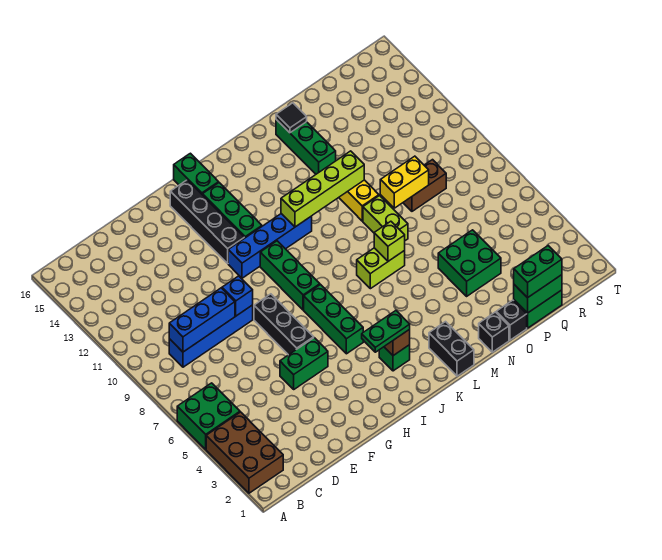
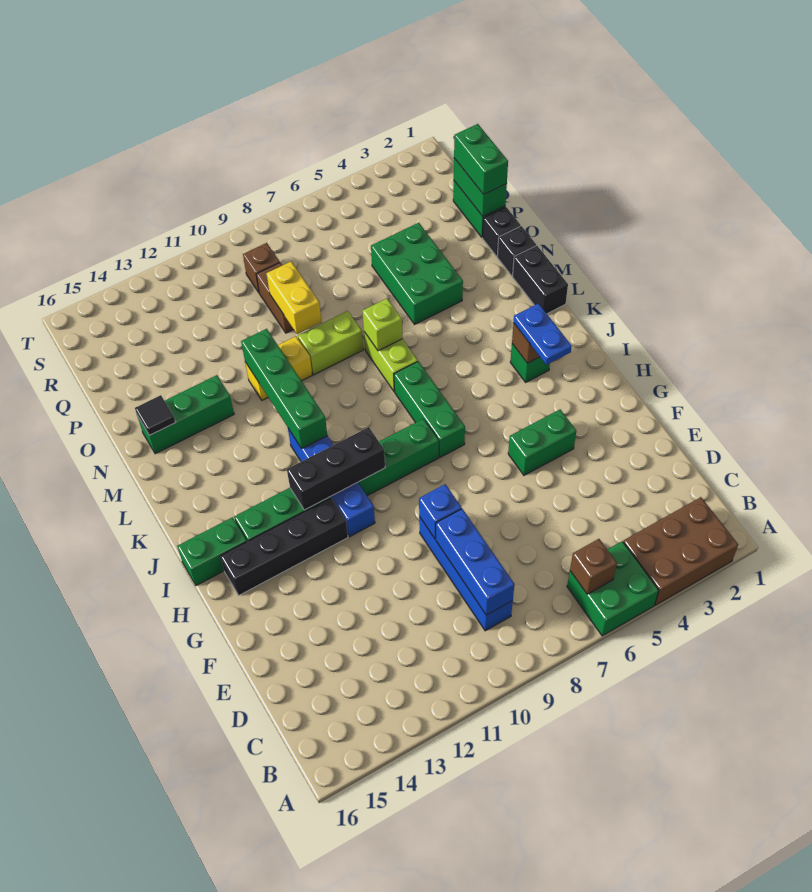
none -> brown 1x1 brick [570,539,617,594]
green 1x2 brick [280,338,328,389] -> green 1x2 brick turned to [508,410,576,475]
black 1x3 brick [254,294,314,355] -> black 1x3 brick moved to [287,427,385,510]
green 1x2 plate [362,311,410,352] -> blue 1x2 plate [514,303,572,365]
green 1x3 brick [304,285,363,354] -> green 1x3 brick turned to [394,361,465,457]
lime 1x4 brick [281,151,364,227] -> green 1x4 brick [241,329,327,448]
black 1x2 brick [429,322,474,376] -> black 1x2 brick turned to [513,245,568,314]
green 2x2 brick [438,230,501,296] -> green 2x3 brick [371,223,463,324]
none -> brown 1x1 brick [243,243,280,292]

